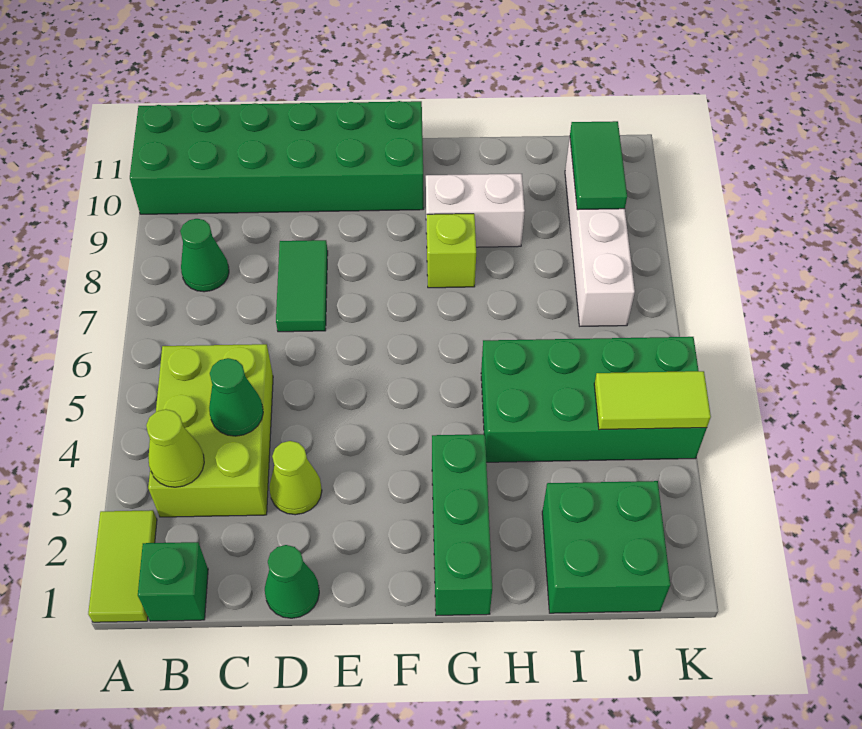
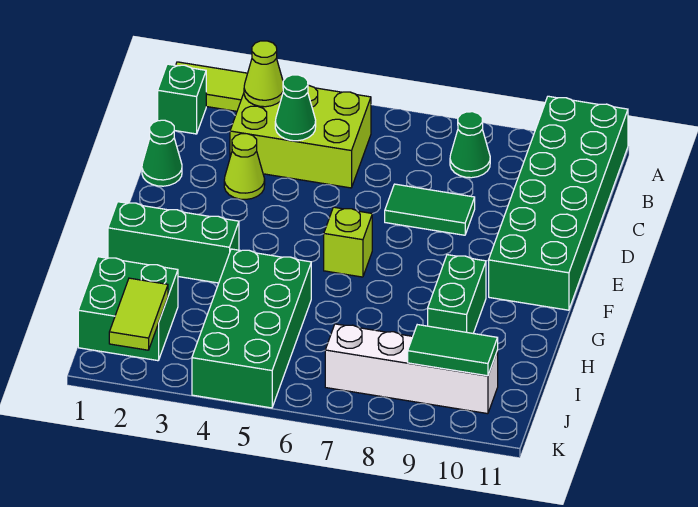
lime 1x1 brick [427,214,476,288] -> lime 1x1 brick moved to [324,207,372,277]
white 1x2 brick [426,174,525,247] -> green 1x2 brick [428,255,486,333]
lime 1x2 tile [594,371,711,430] -> lime 1x2 tile moved to [109,278,168,350]

